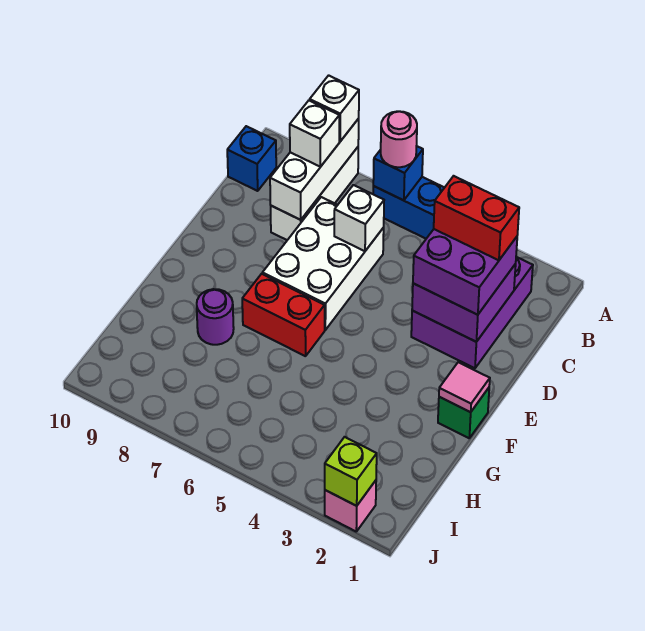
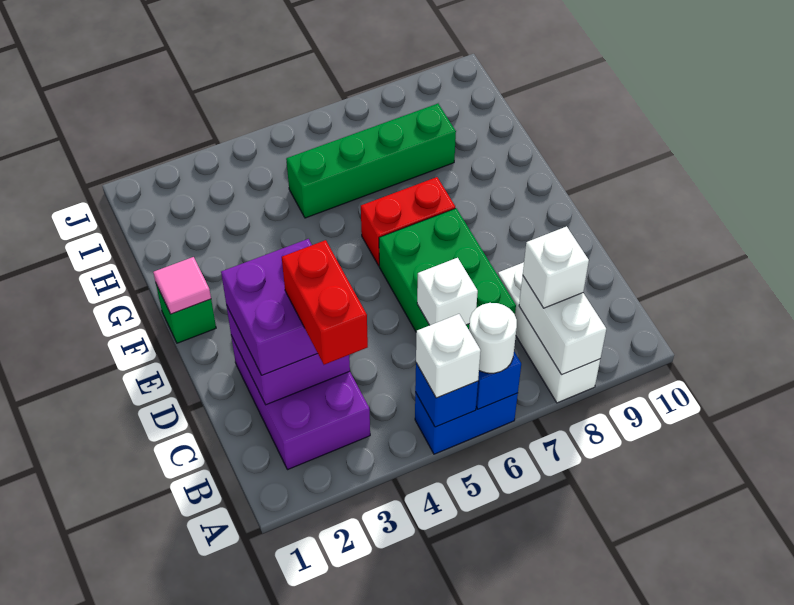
pink 1x1 round brick [381,111,417,167] -> white 1x1 round brick [469,303,517,373]
white 1x3 brick [270,119,359,220] -> white 1x2 brick [519,276,606,375]
white 1x1 brick [310,75,359,141] -> white 1x1 brick moved to [416,314,481,398]
blue 1x1 brick [227,126,276,191] -> blue 1x1 brick moved to [415,363,478,427]
red 1x2 brick [434,176,519,260] -> red 1x2 brick turned to [282,240,368,365]
white 2x3 brick [262,197,384,330] -> green 2x3 brick [379,208,516,332]
purple 1x1 round brick [197,289,234,345] -> none
none -> green 1x4 brick [286,104,456,218]
pink 1x1 brick [325,480,376,531] -> none
lime 1x1 brick [325,437,377,506] -> none

